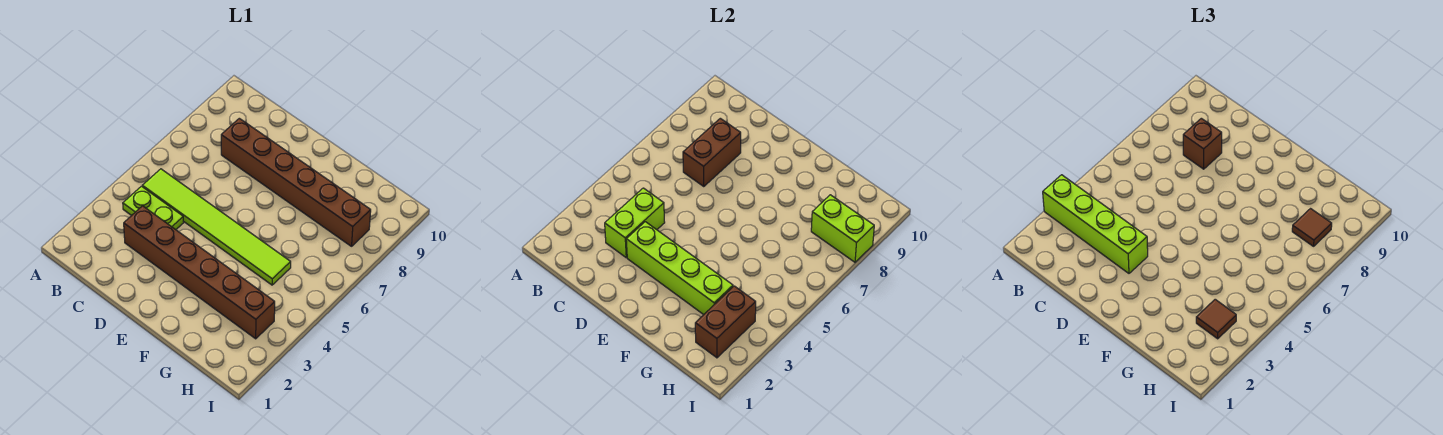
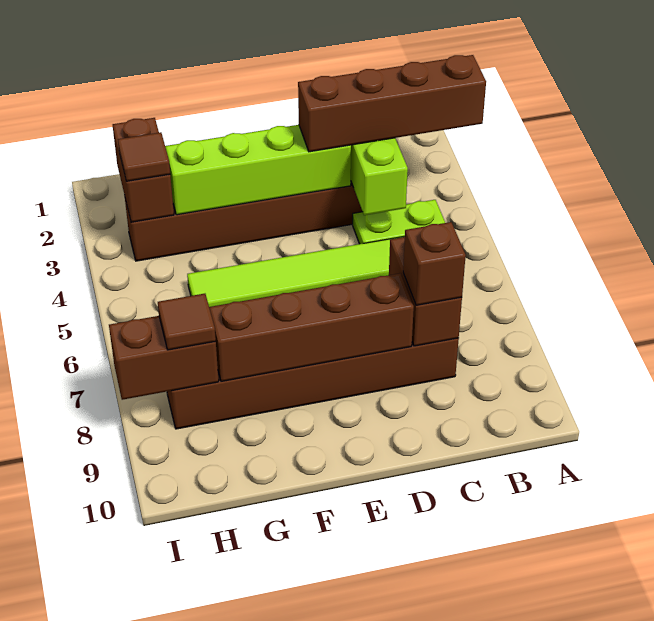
lime 1x4 brick [1043,175,1148,273] -> brown 1x4 brick [298,55,486,152]
none -> brown 1x4 brick [209,273,414,381]
lime 1x2 brick [811,195,874,262] -> brown 1x2 brick [109,316,219,400]

